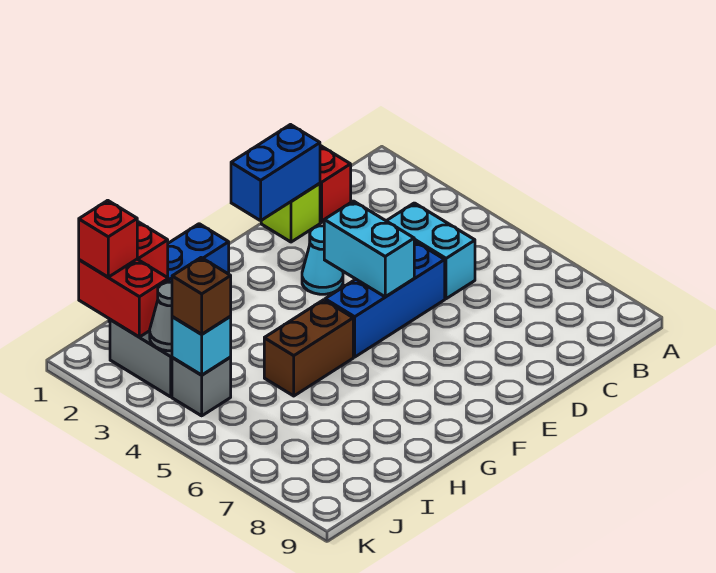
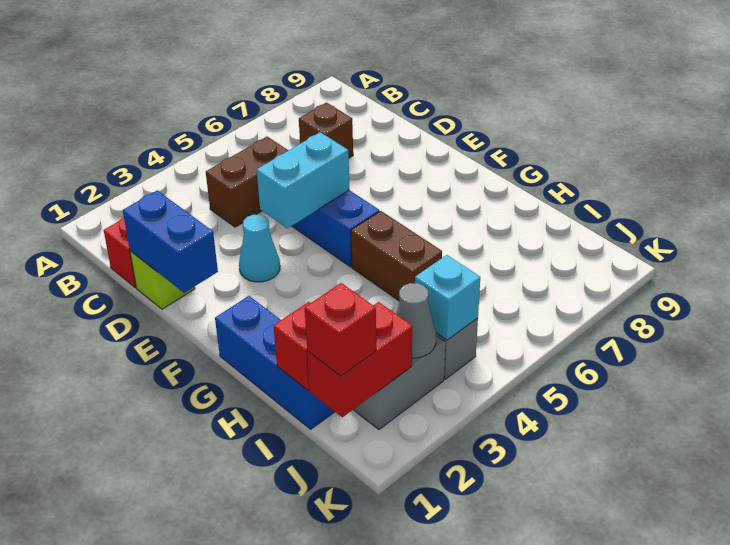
cyan 1x2 brick [387,203,475,299] -> brown 1x2 brick [206,137,288,227]
brown 1x1 brick [172,258,231,334] -> brown 1x1 brick moved to [299,103,353,158]

